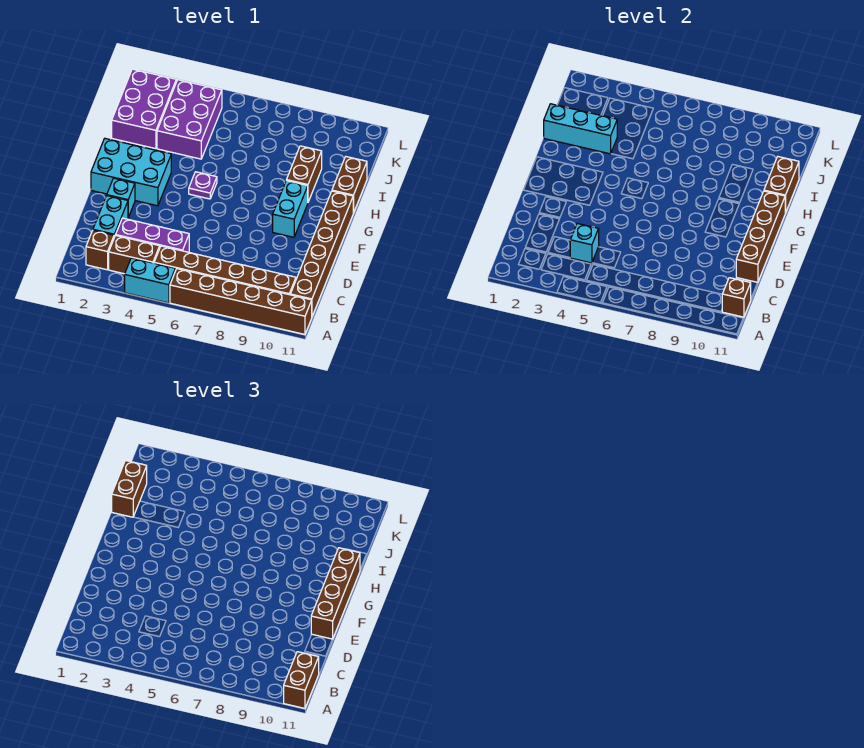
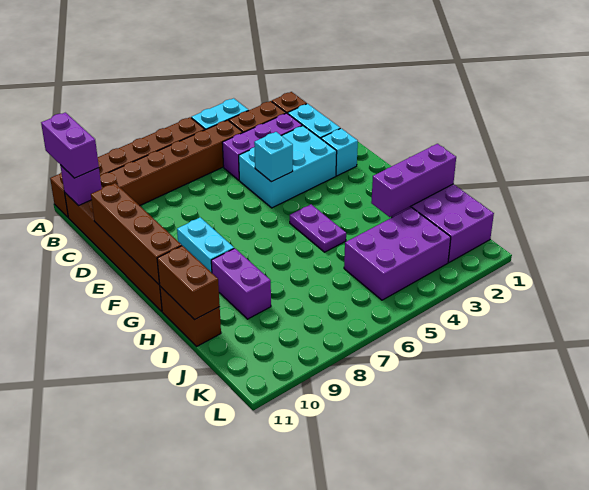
brown 1x2 brick [284,652,319,708] -> purple 1x2 brick [41,113,99,178]
brown 1x1 brick [722,278,751,317] -> purple 1x1 brick [60,165,102,206]
cyan 1x1 brick [570,223,599,263] -> cyan 1x1 brick moved to [254,132,293,182]
brown 1x4 brick [311,548,360,639] -> none
cyan 2x3 brick [91,139,171,206] -> cyan 2x3 brick moved to [239,126,337,208]
purple 1x1 plate [189,172,217,199] -> purple 1x2 plate [290,204,346,252]
brown 1x2 brick [286,146,322,202] -> purple 1x2 brick [211,248,271,319]
cyan 1x3 brick [544,104,617,154] -> purple 1x3 brick [371,144,456,217]
brown 1x2 brick [112,460,147,517] -> none
purple 2x3 brick [157,80,222,159] -> purple 2x3 brick turned to [344,207,451,300]

